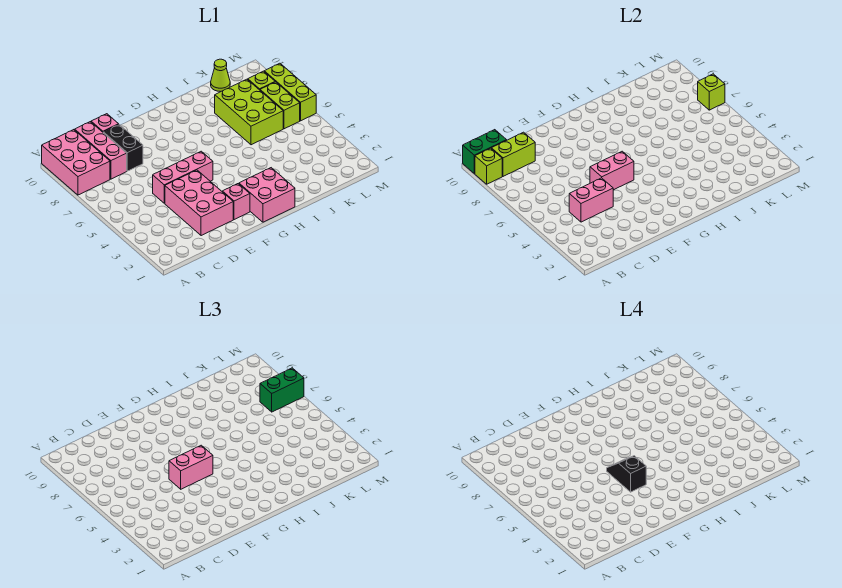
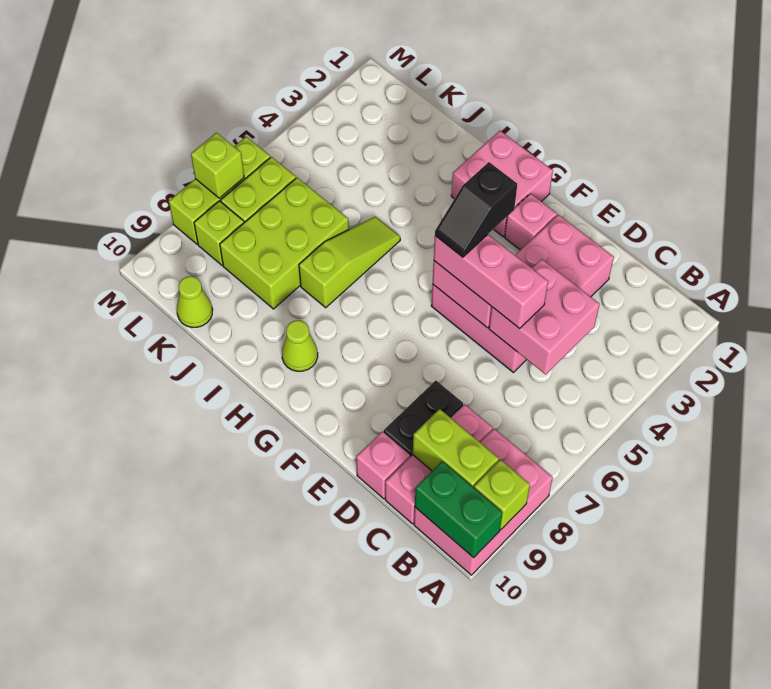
pink 1x2 brick [569,178,613,222] -> pink 2x2 brick [489,259,600,375]
pink 1x2 brick [169,445,213,489] -> pink 1x3 brick [434,234,548,329]
none -> lime 1x1 cone [282,320,318,371]
none -> lime 1x3 slope [299,217,400,308]
green 1x2 brick [260,368,304,412] -> none

